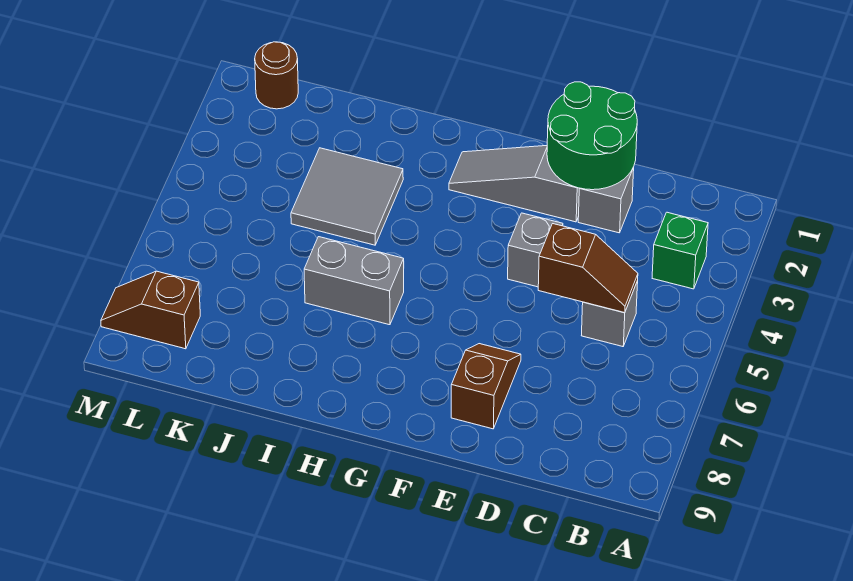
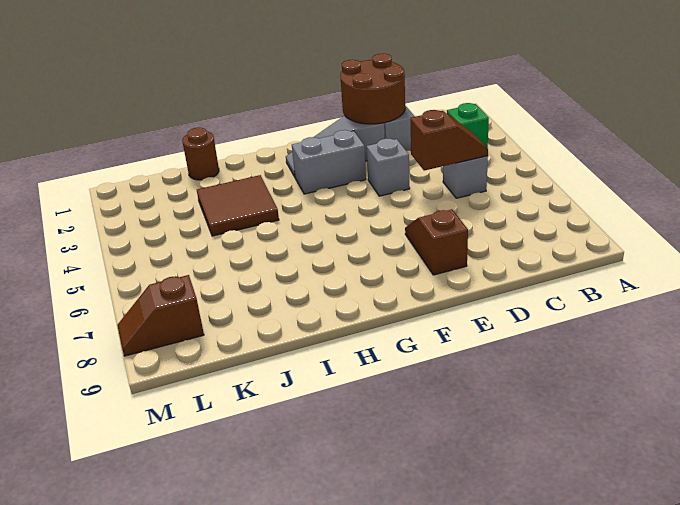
green 2x2 round brick [547,82,637,190] -> brown 2x2 round brick [340,54,405,124]
grey 1x2 brick [304,237,404,325] -> grey 1x2 brick moved to [292,130,366,194]
grey 2x2 tile [291,148,403,245] -> brown 2x2 tile [197,175,279,236]
brown 1x1 round brick [255,42,298,109] -> brown 1x1 round brick moved to [182,128,219,180]

